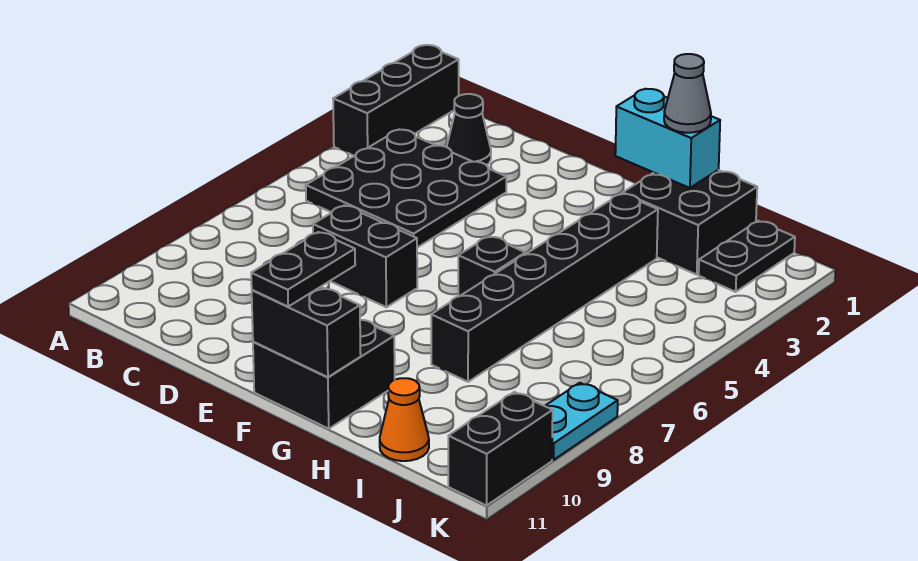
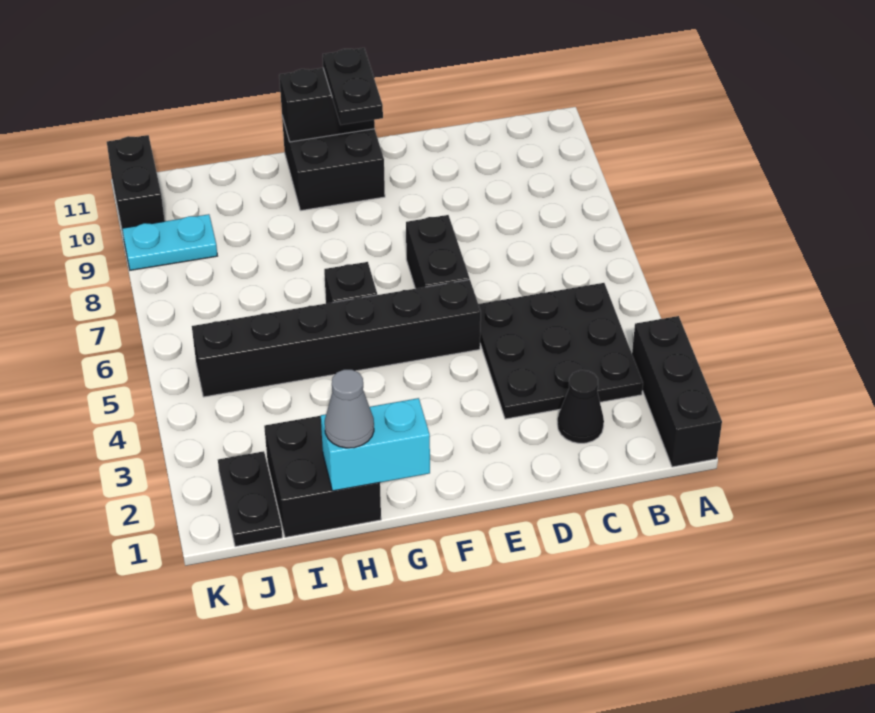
black 1x2 brick [313,205,417,307] -> black 1x2 brick turned to [406,215,470,289]
black 1x6 brick [431,193,658,382] -> black 1x6 brick turned to [192,280,481,397]
orange 1x1 cone [380,378,429,461] -> none
cyan 1x2 plate [545,383,618,460] -> cyan 1x2 plate turned to [122,214,217,270]

